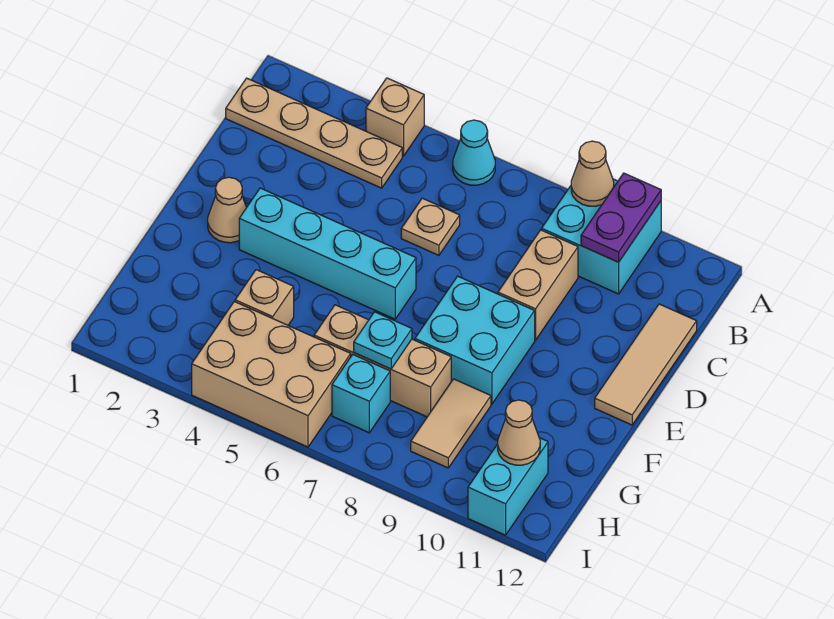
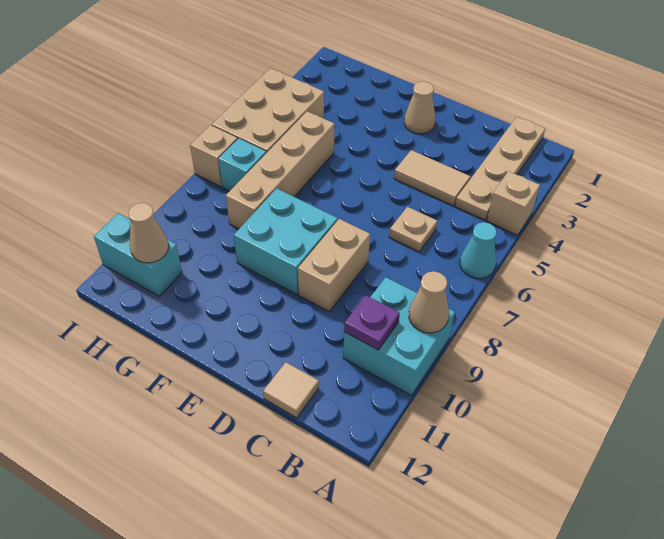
purple 1x2 plate [581,173,661,262] -> purple 1x1 plate [344,295,400,350]
tan 1x2 brick [498,230,578,340] -> tan 1x2 brick turned to [298,219,370,311]
tan 1x3 tile [595,304,697,425] -> tan 1x1 tile [263,362,319,418]
cyan 1x4 brick [239,188,416,319] -> none
tan 1x1 brick [235,270,294,325] -> tan 1x1 brick moved to [190,125,238,187]
tan 1x3 brick [314,305,451,417] -> tan 1x4 brick [226,111,334,229]
cyan 1x1 plate [354,312,412,369] -> none
tan 1x2 tile [411,379,491,468] -> tan 1x2 tile moved to [394,150,470,206]

